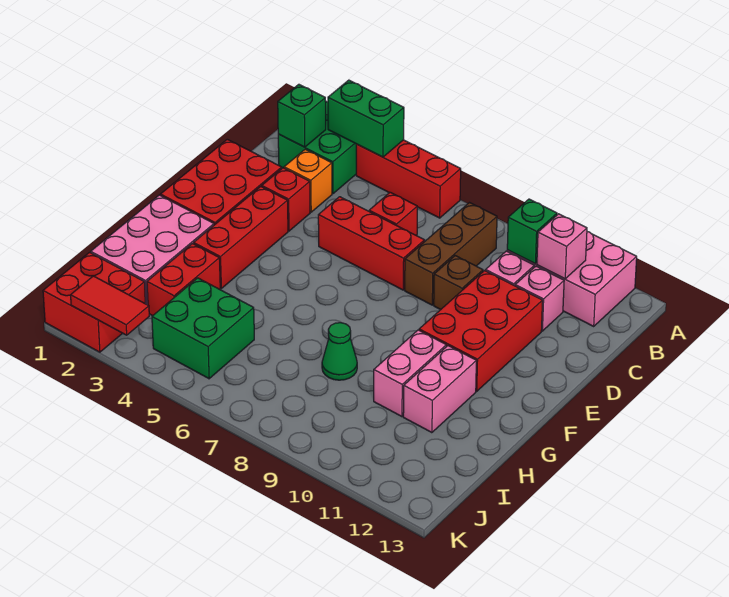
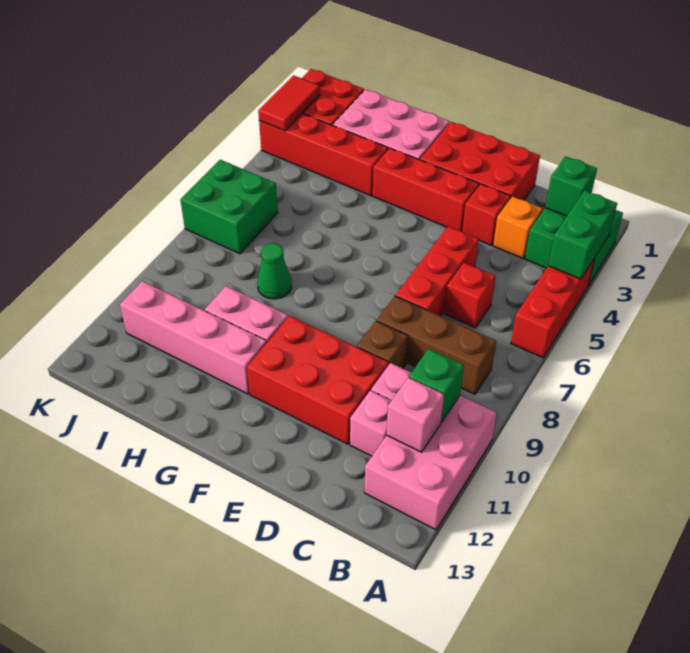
pink 1x2 brick [403,346,476,433] -> pink 1x4 brick [120,281,267,394]
red 1x2 brick [147,244,220,316] -> red 1x4 brick [259,114,388,196]
green 2x2 brick [152,278,254,379] -> green 2x2 brick moved to [180,160,278,254]

